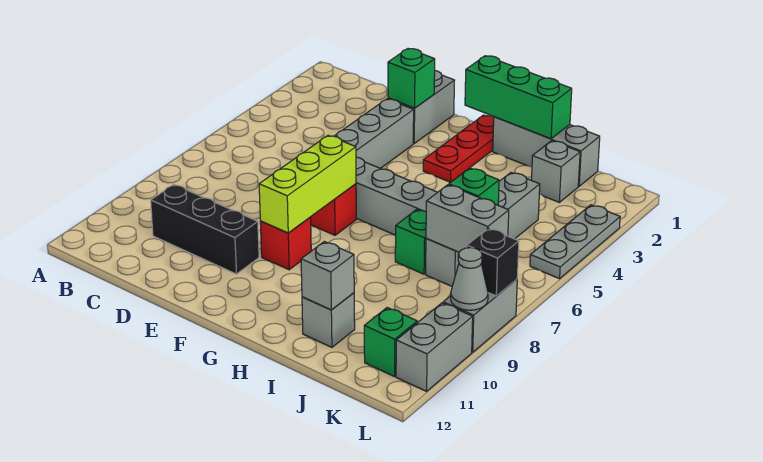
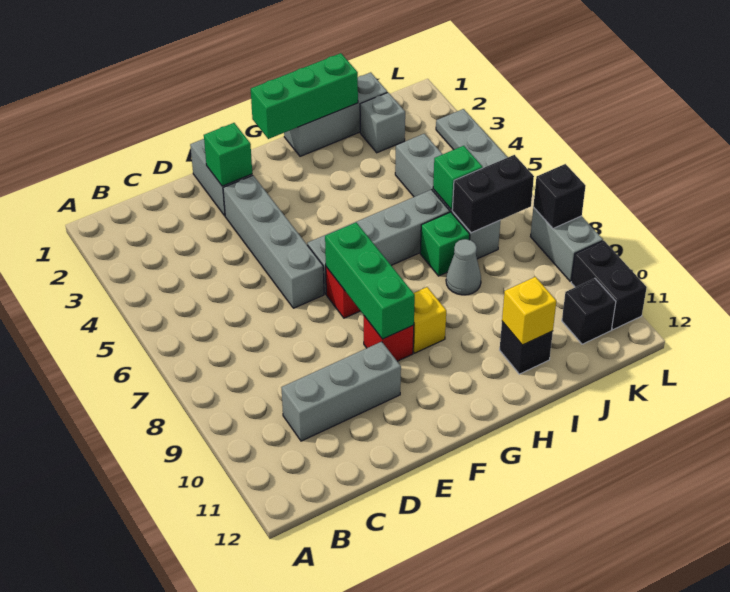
black 1x3 brick [151,184,259,274] -> grey 1x3 brick [282,342,401,441]
lime 1x3 brick [259,135,356,233] -> green 1x3 brick [325,222,415,339]
red 1x3 plate [423,115,494,182] -> none
none -> yellow 1x1 brick [413,287,446,353]
grey 1x1 brick [302,293,355,347] -> black 1x1 brick [500,322,553,374]
grey 1x1 brick [301,242,354,310] -> yellow 1x1 brick [502,277,556,345]
grey 1x2 brick [426,185,509,252] -> black 1x2 brick [452,155,534,233]
green 1x1 brick [364,308,417,377] -> black 1x1 brick [562,278,616,344]
grey 1x1 cone [451,248,488,310] -> grey 1x1 cone moved to [446,239,481,295]
grey 1x2 brick [396,303,473,391] -> black 1x2 brick [571,241,647,330]

